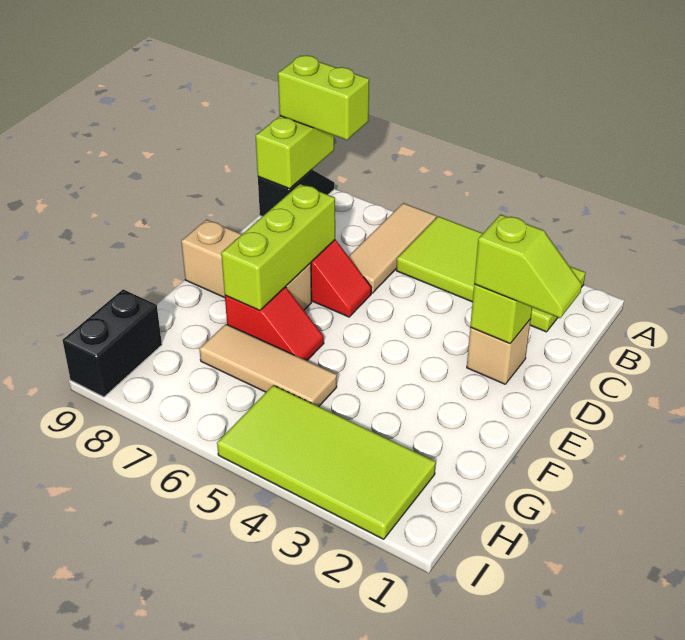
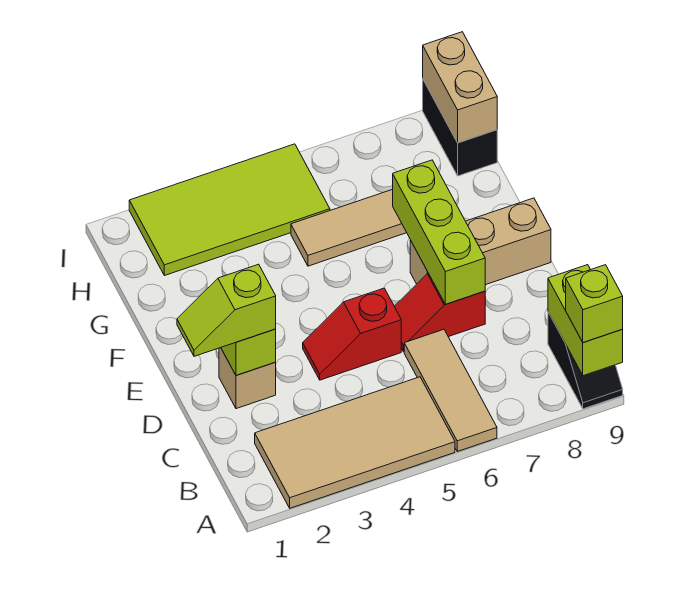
lime 2x4 tile [396,216,585,332] -> tan 2x4 tile [255,377,455,508]
lime 1x2 brick [278,55,369,140] -> lime 1x1 brick [566,265,623,343]
red 1x2 slope [225,287,324,361] -> red 1x2 slope moved to [303,288,401,380]
none -> tan 1x2 brick [423,32,497,143]

